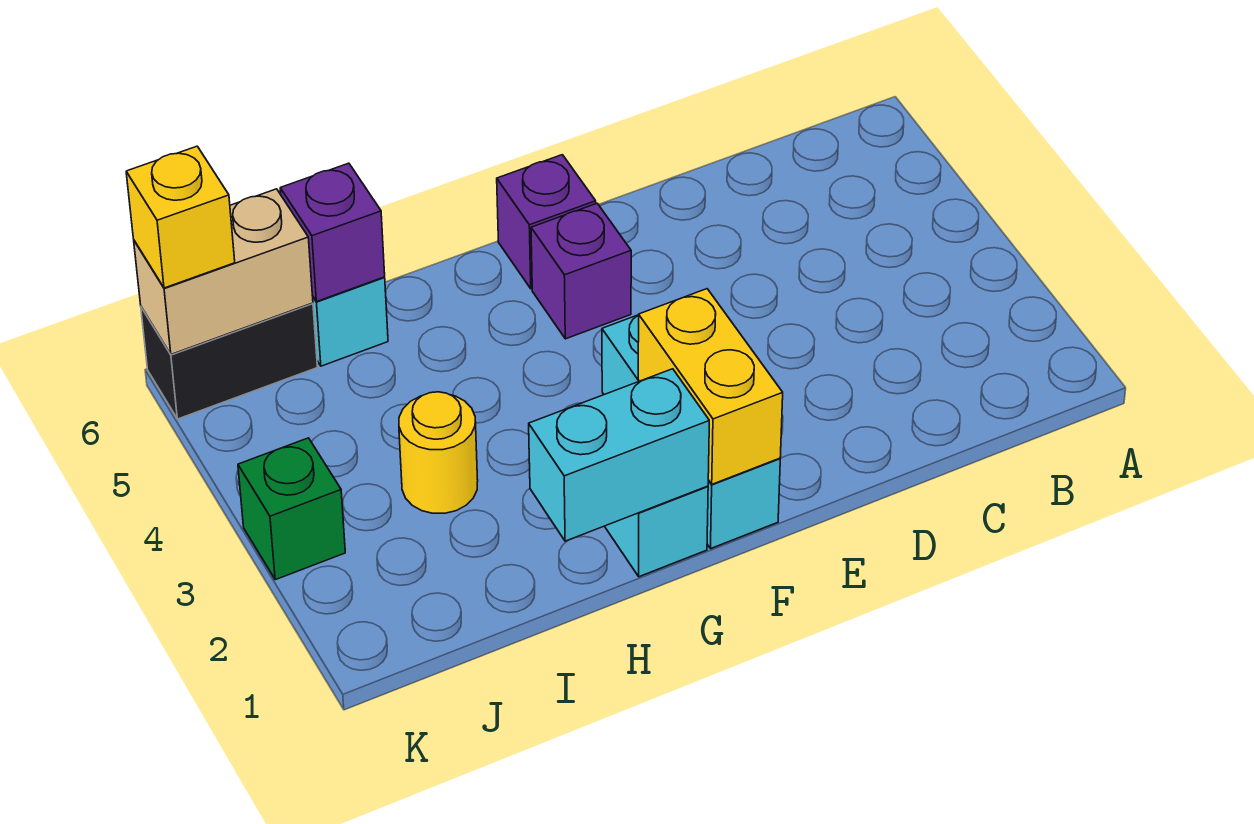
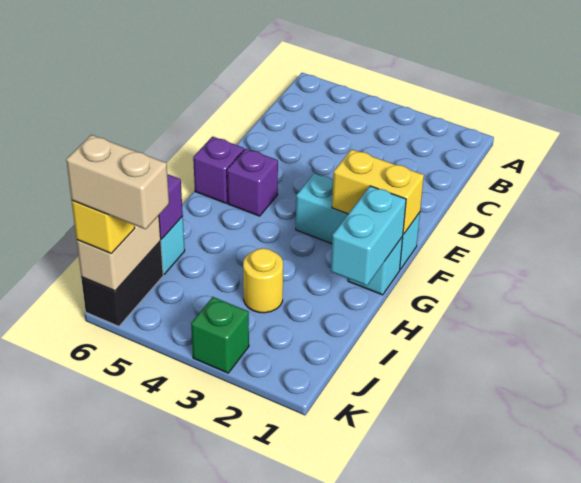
none -> tan 1x2 brick [66,135,169,229]

